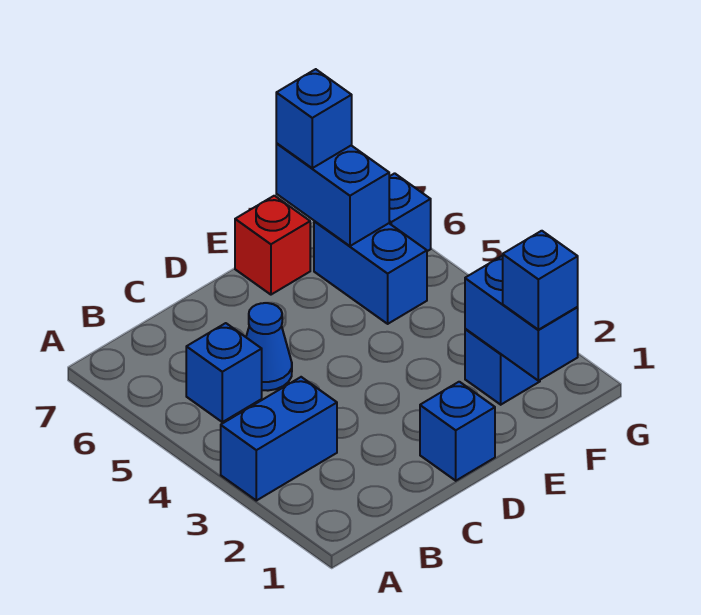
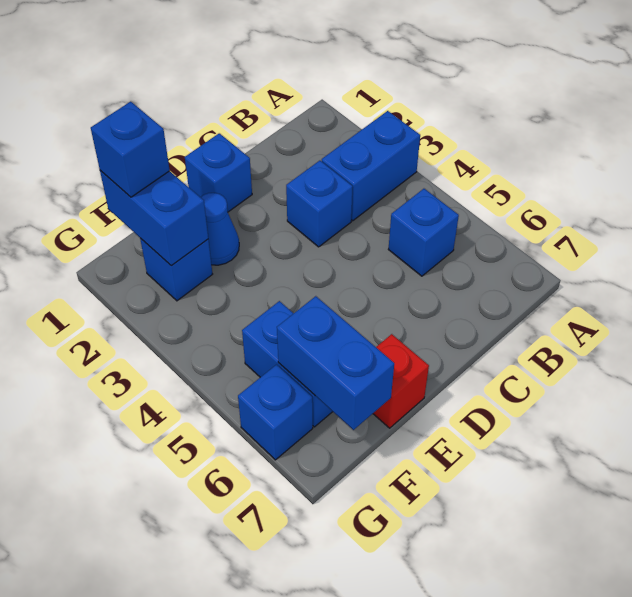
blue 1x1 cone [246,303,292,391] -> blue 1x1 cone moved to [201,193,239,265]
blue 1x1 brick [276,69,352,168] -> blue 1x1 brick moved to [286,161,353,247]

